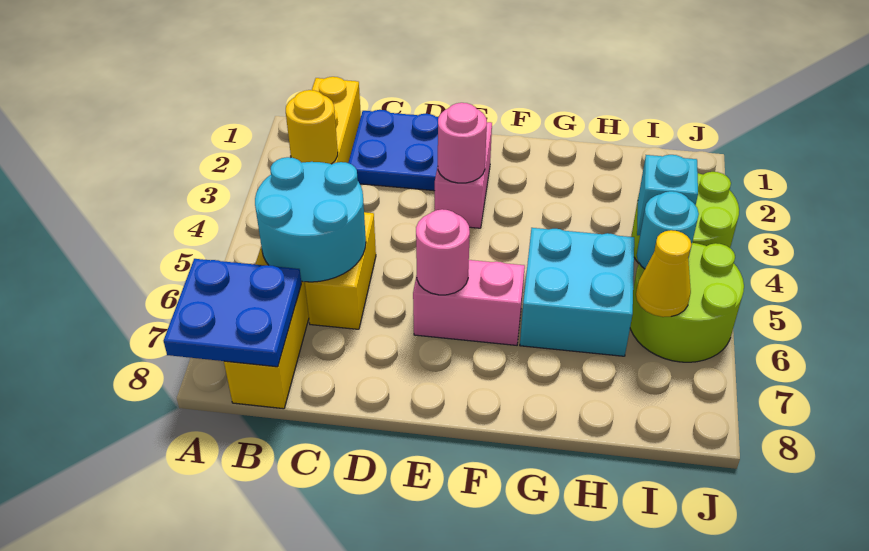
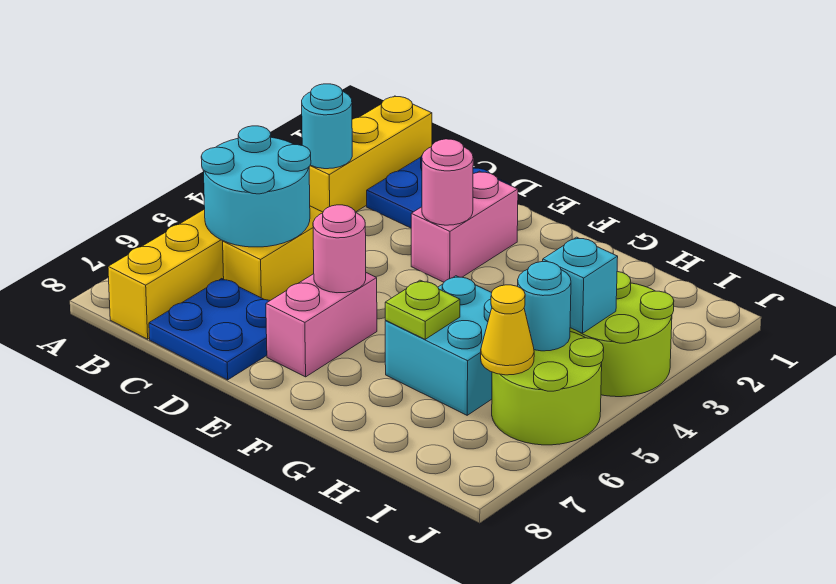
blue 2x2 plate [163,259,301,367] -> blue 2x2 plate moved to [149,279,270,380]
yellow 1x1 round brick [286,90,338,164] -> cyan 1x1 round brick [302,84,352,169]
pink 1x2 brick [413,260,525,345] -> pink 1x2 brick turned to [266,273,377,377]
none -> lime 1x1 plate [385,280,460,339]

